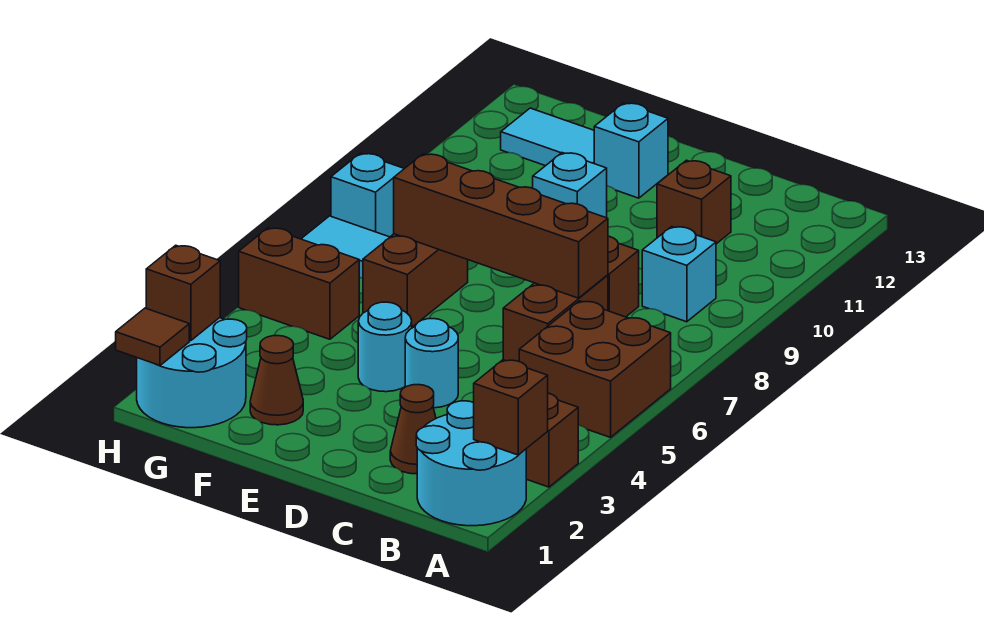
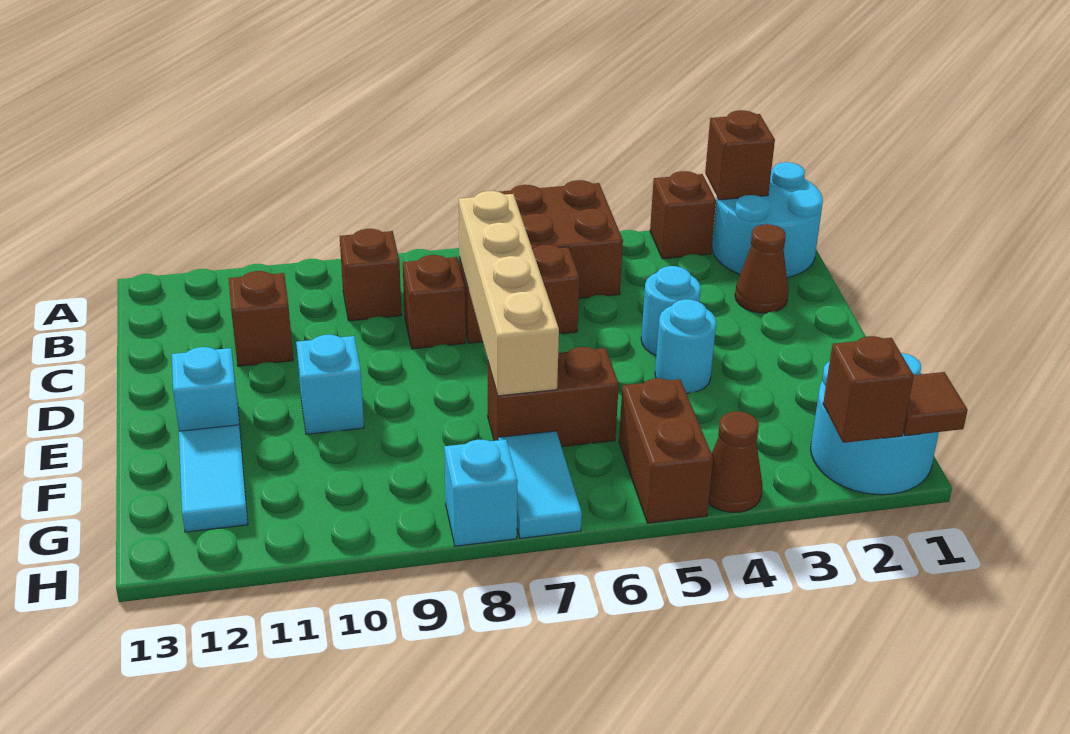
cyan 1x1 brick [642,226,716,322] -> brown 1x1 brick [340,229,402,321]
brown 1x4 brick [394,154,608,298] -> tan 1x4 brick [459,191,559,396]
brown 1x1 cone [250,336,303,425] -> brown 1x1 cone moved to [708,411,763,512]

